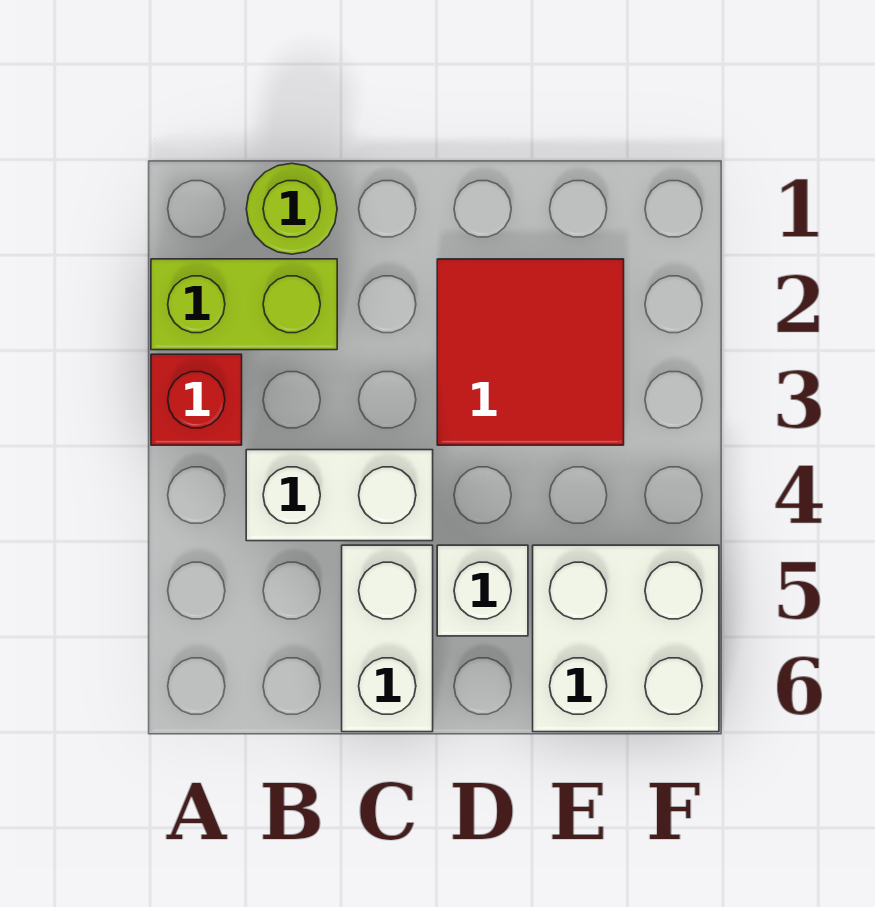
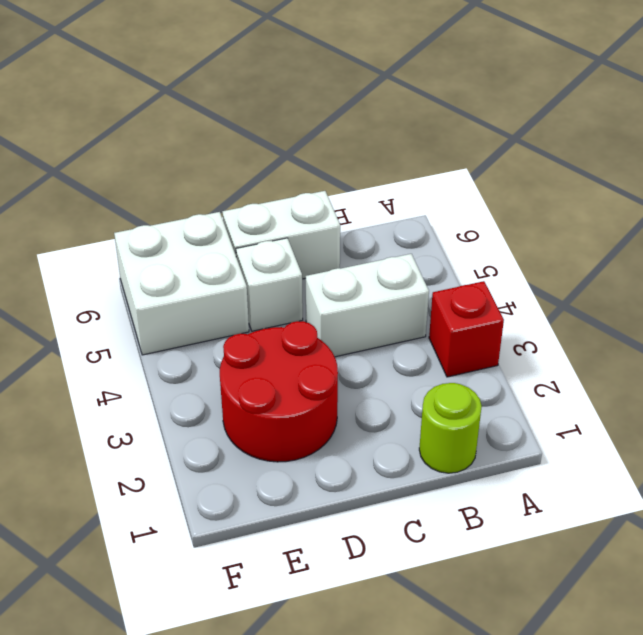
lime 1x2 brick [151,259,337,350] -> none
white 1x2 brick [342,545,433,732] -> white 1x2 brick turned to [223,191,340,279]
red 2x2 tile [437,259,624,445] -> red 2x2 round brick [220,321,338,462]

